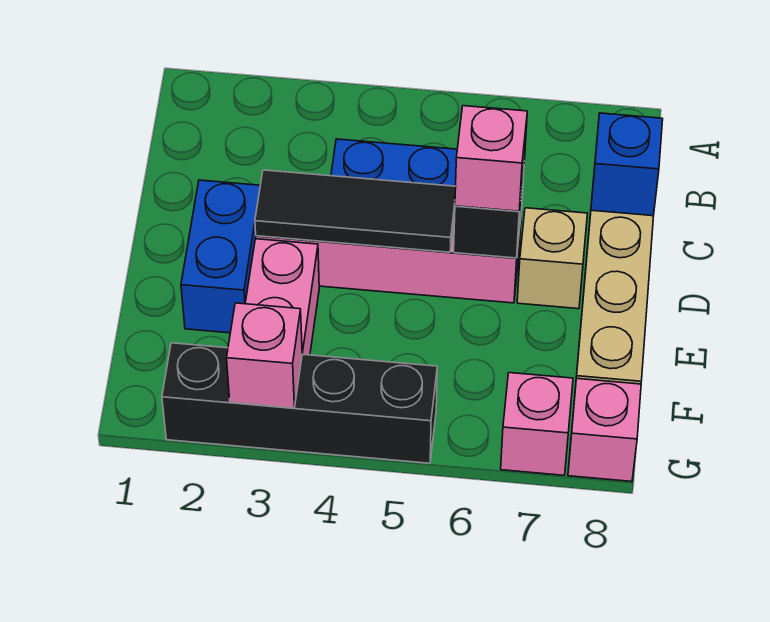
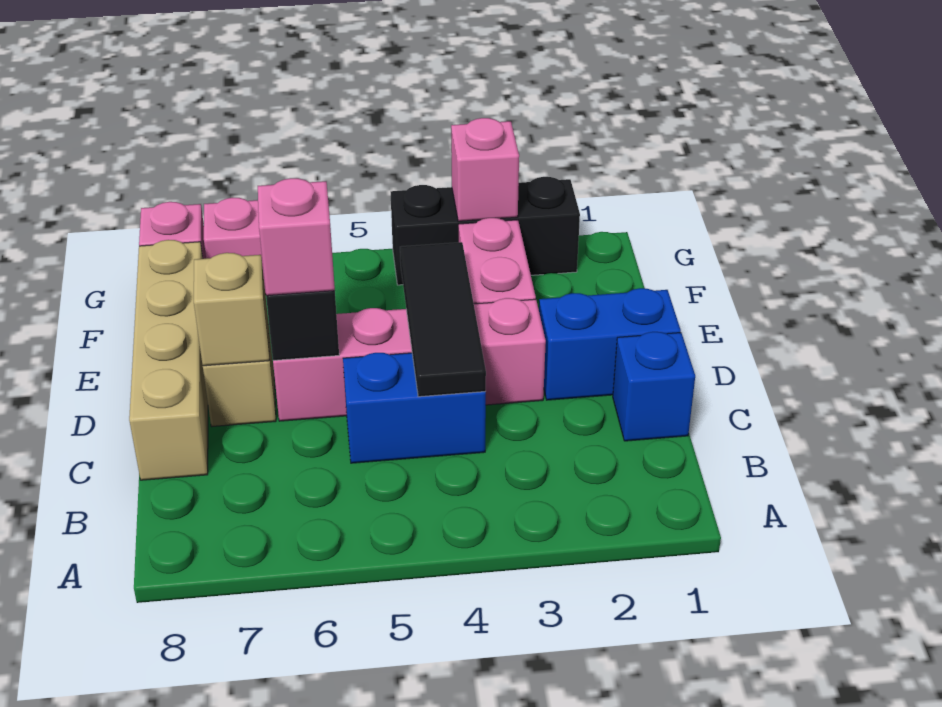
blue 1x1 brick [591,113,663,216] -> blue 1x1 brick moved to [613,332,695,441]
blue 1x2 brick [181,180,260,333] -> blue 1x2 brick turned to [539,288,681,400]
black 1x3 tile [255,170,456,252] -> black 1x3 tile turned to [400,242,486,397]
none -> tan 1x1 brick [194,253,269,366]
black 1x4 brick [162,343,437,463] -> black 1x3 brick [391,177,580,285]

